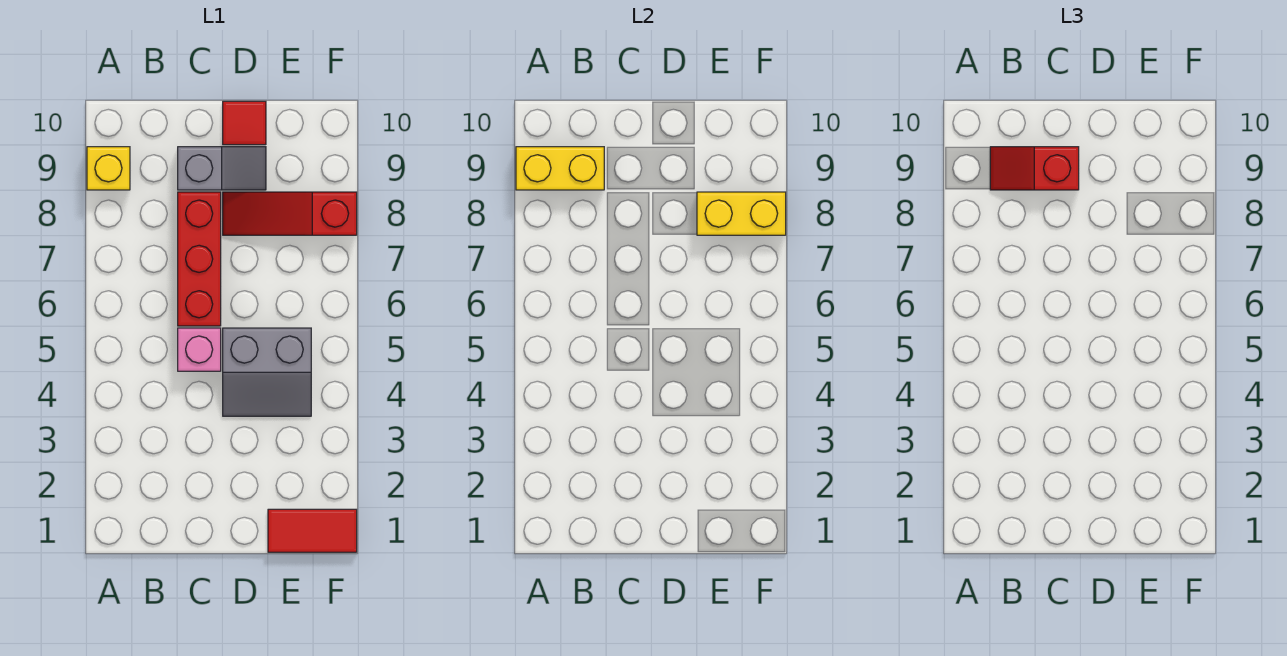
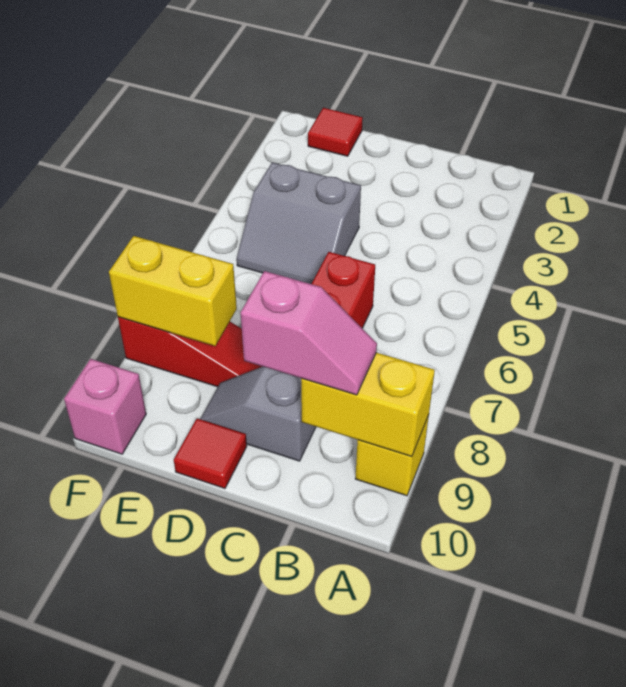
red 1x2 slope [990,147,1079,190] -> pink 1x2 slope [241,271,377,395]
pink 1x1 brick [178,328,221,371] -> pink 1x1 brick moved to [64,359,146,454]
grey 2x2 slope [223,328,311,416] -> grey 2x2 slope turned to [237,162,361,284]
red 1x2 tile [268,509,357,552] -> red 1x1 tile [308,108,363,156]

